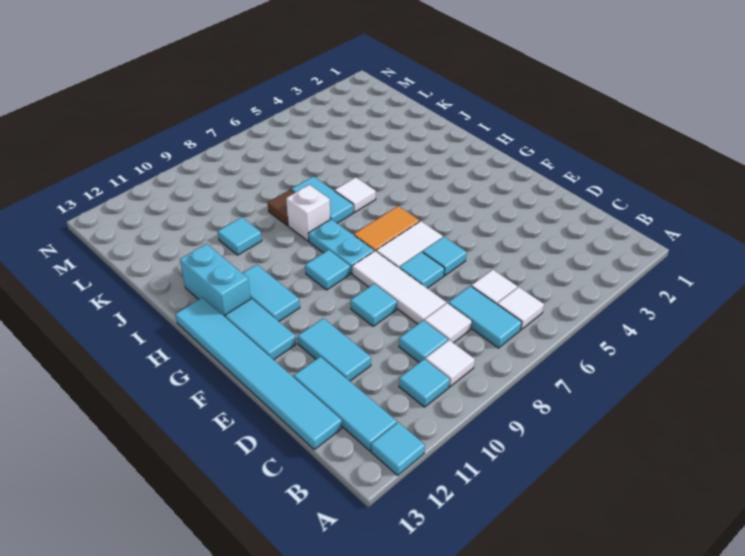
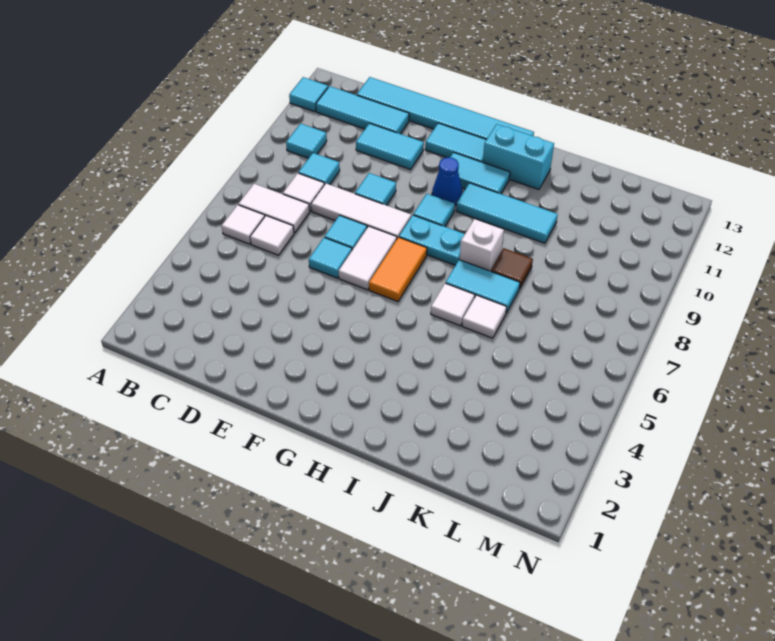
cyan 1x2 tile [448,286,522,348] -> white 1x2 tile [238,184,310,233]
white 1x1 tile [425,340,475,387] -> white 1x1 tile moved to [462,295,507,338]
none -> blue 1x1 cone [432,157,463,205]
cyan 1x1 tile [218,217,262,255] -> cyan 1x3 tile [456,183,558,243]

